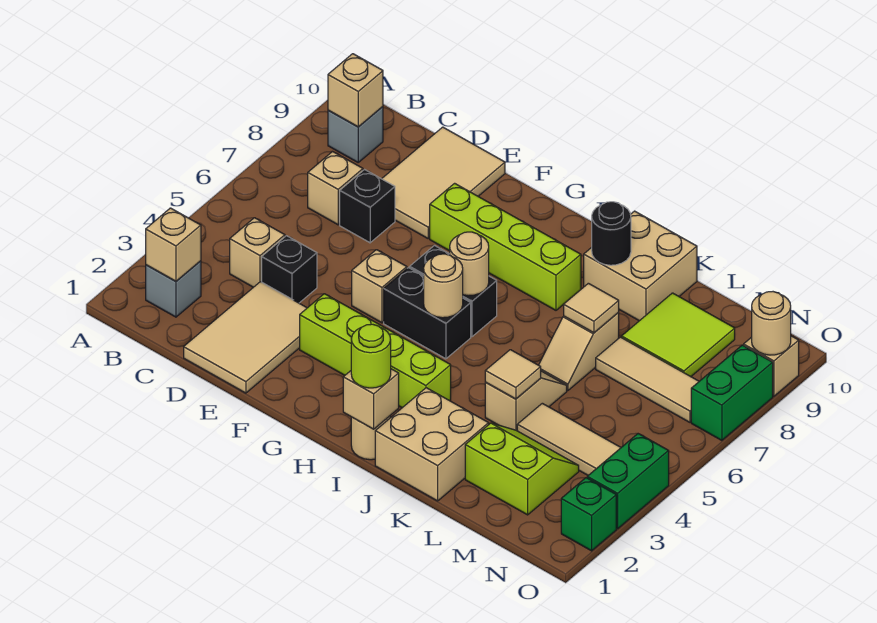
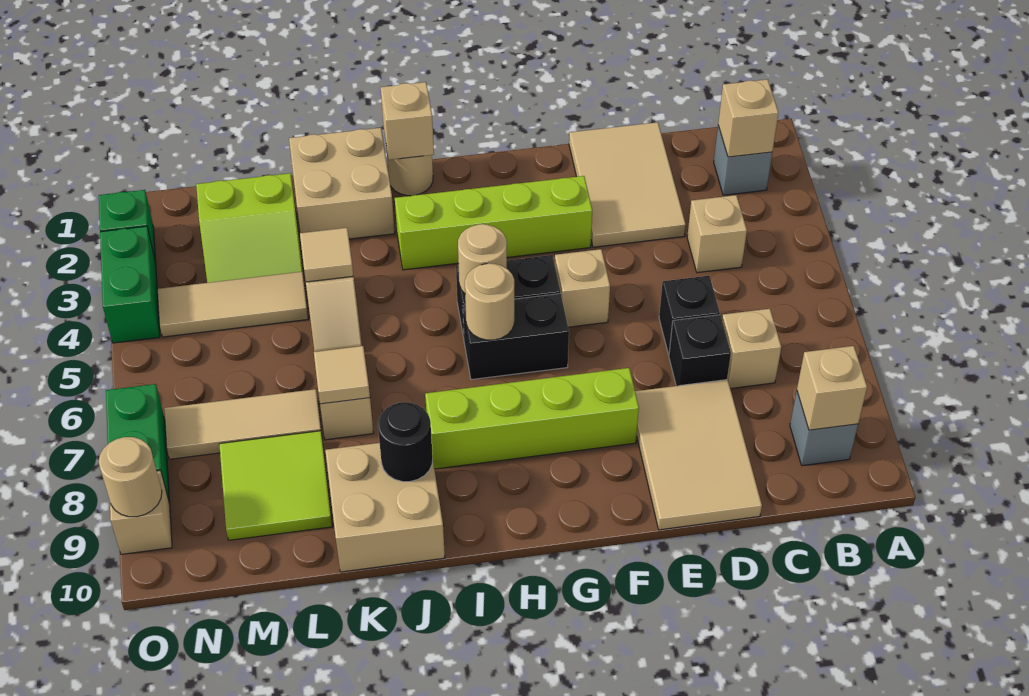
black 1x1 brick [262,236,317,303] -> black 1x1 brick moved to [659,276,720,355]
lime 1x1 round brick [351,324,391,388] -> none

